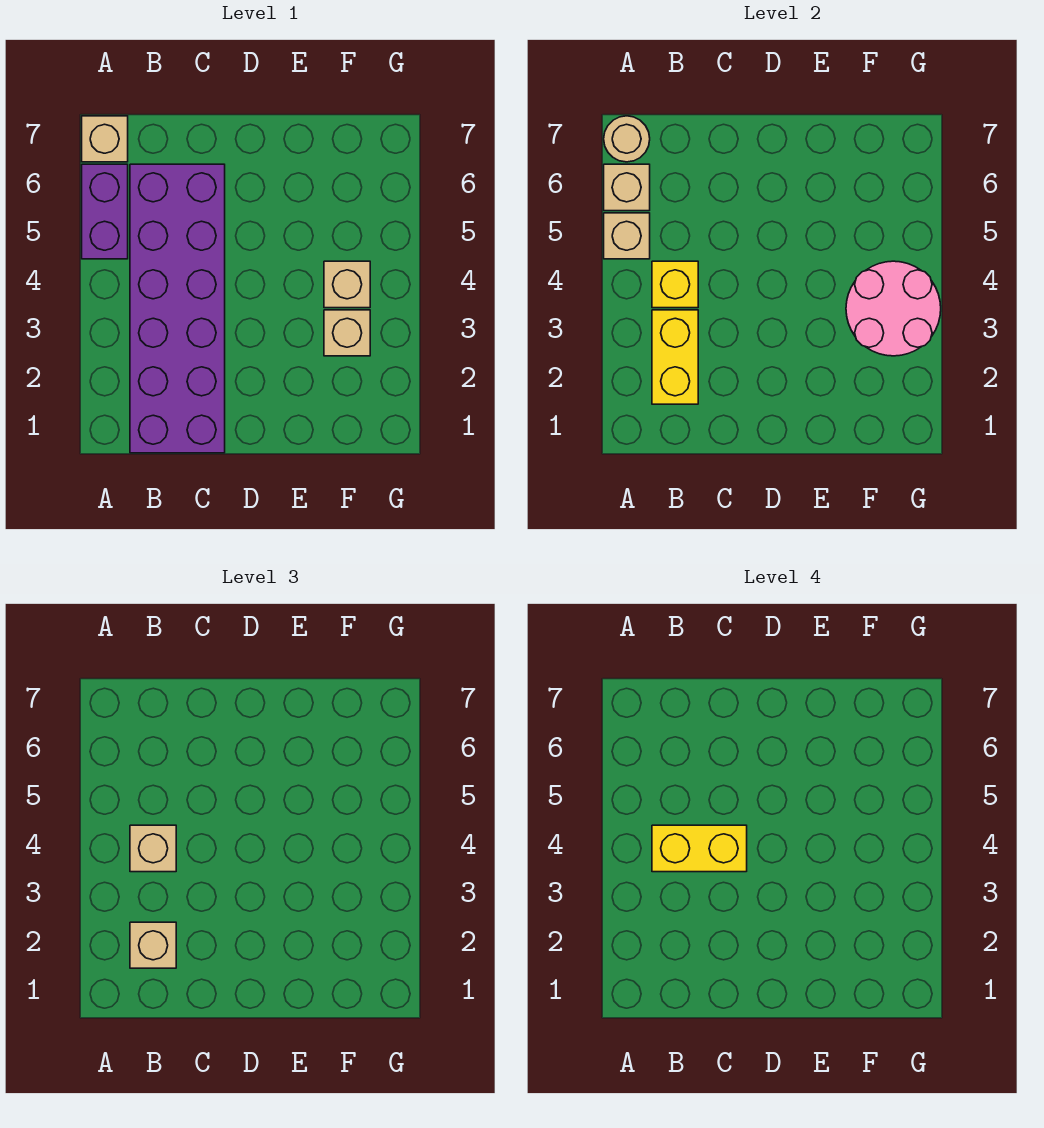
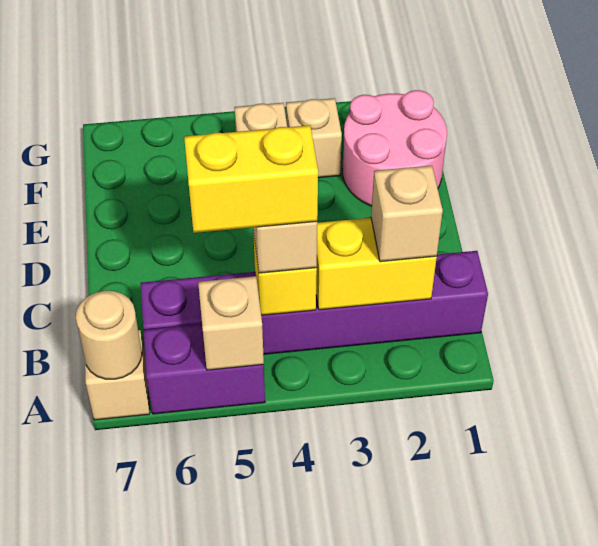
tan 1x1 brick [604,164,650,211] -> none
purple 2x6 brick [130,164,225,453] -> purple 1x6 brick [141,251,488,354]
yellow 1x2 brick [652,825,747,872] -> yellow 1x2 brick turned to [184,125,318,233]
pink 2x2 round brick [846,261,941,356] -> pink 2x2 round brick moved to [342,90,447,206]

